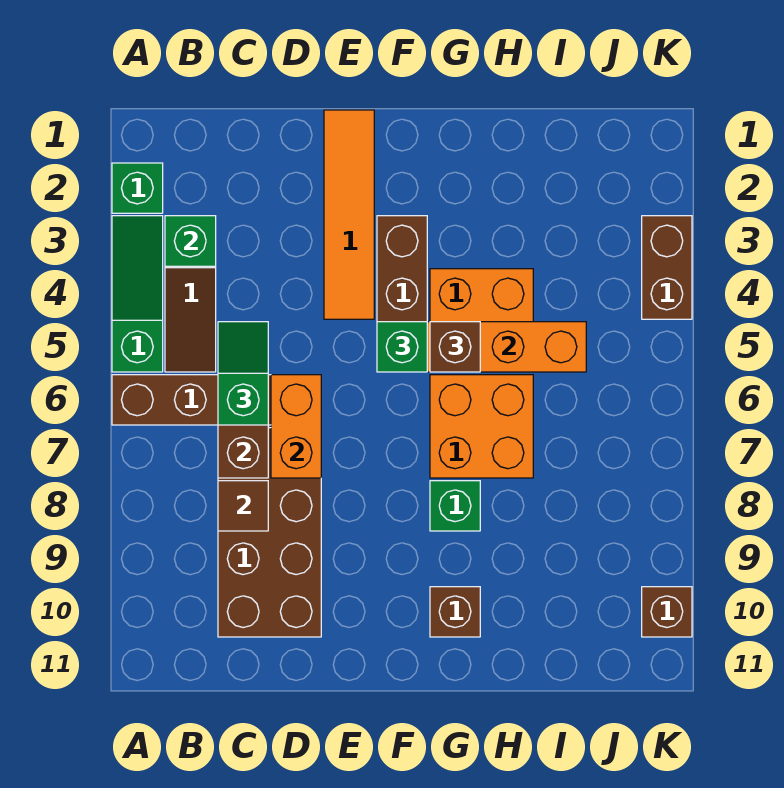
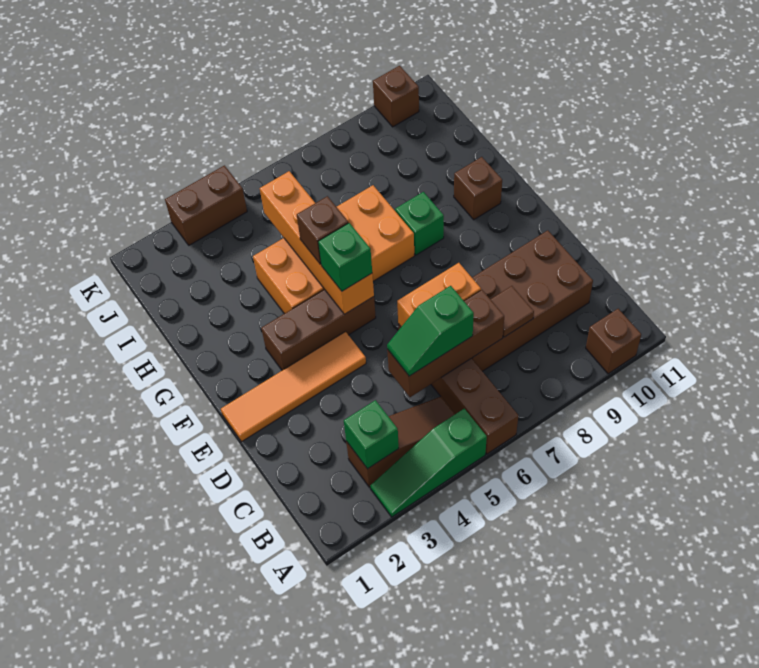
green 1x1 brick [112,163,163,213] -> none
none -> brown 1x1 brick [586,309,641,374]

